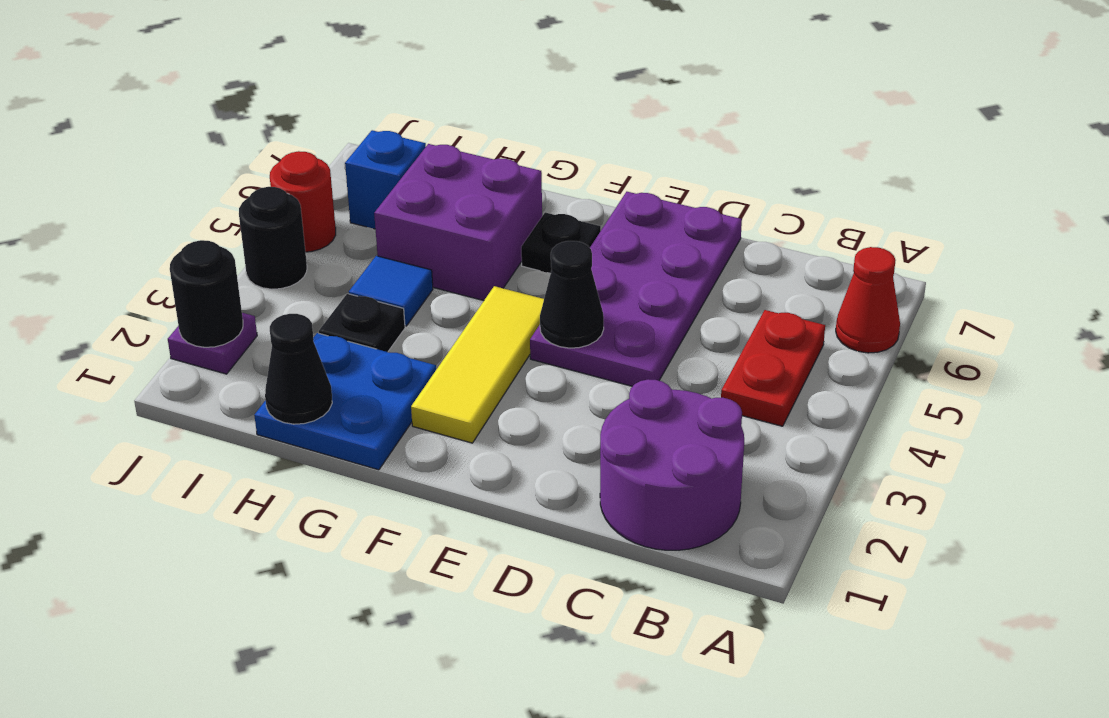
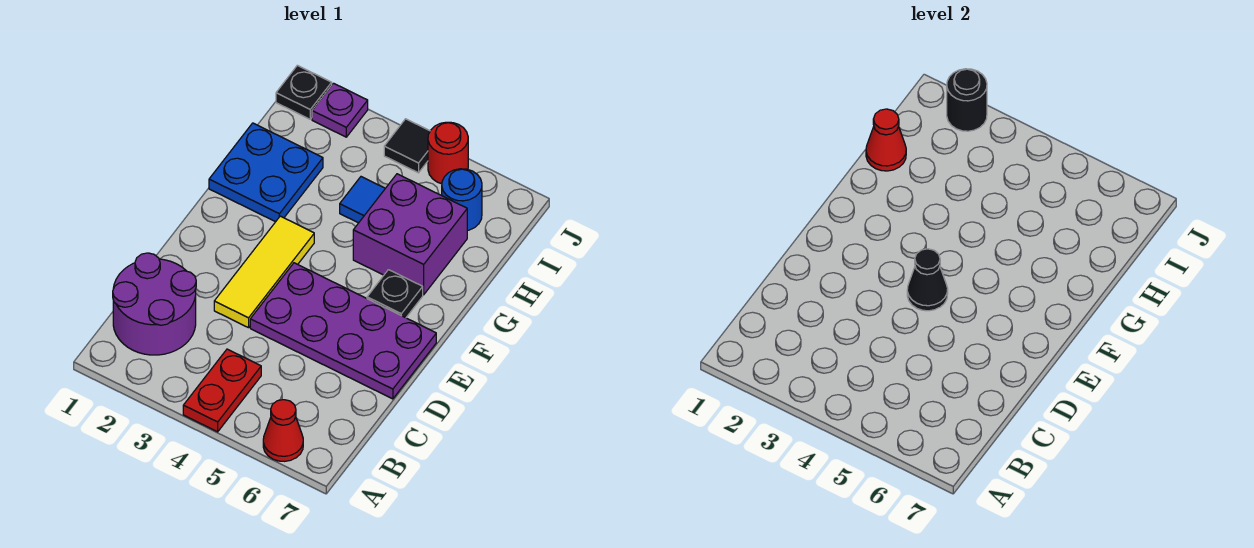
red 1x2 plate [721,310,825,426] -> red 1x2 plate turned to [183,349,261,432]
yellow 1x3 tile [411,286,544,443] -> yellow 1x3 tile turned to [214,216,314,328]
black 1x1 cone [265,314,332,424] -> red 1x1 cone [866,109,906,171]
black 1x1 plate [318,294,405,352] -> black 1x1 plate moved to [276,65,332,119]
blue 1x1 brick [345,130,426,229] -> blue 1x1 round brick [442,169,482,231]
black 1x1 round brick [239,187,307,289] -> black 1x1 tile [384,119,430,173]

